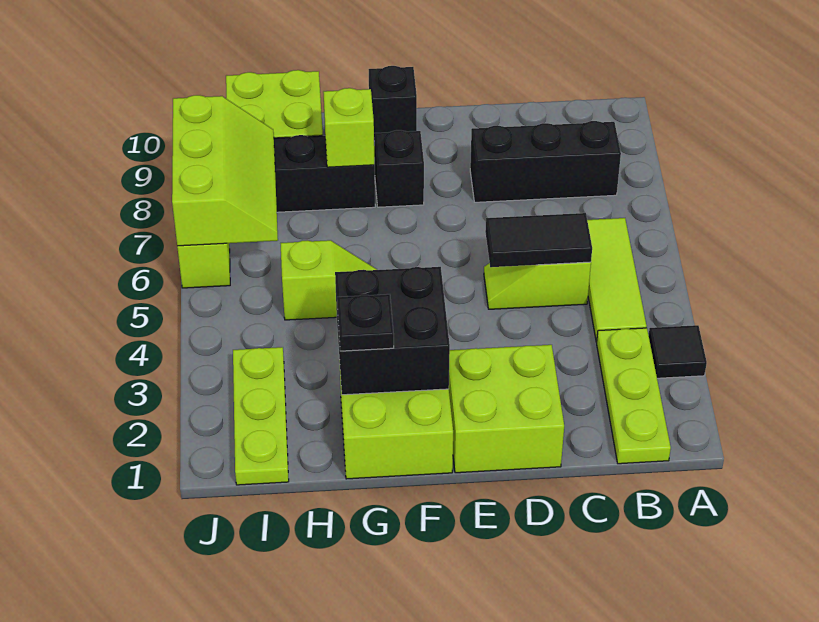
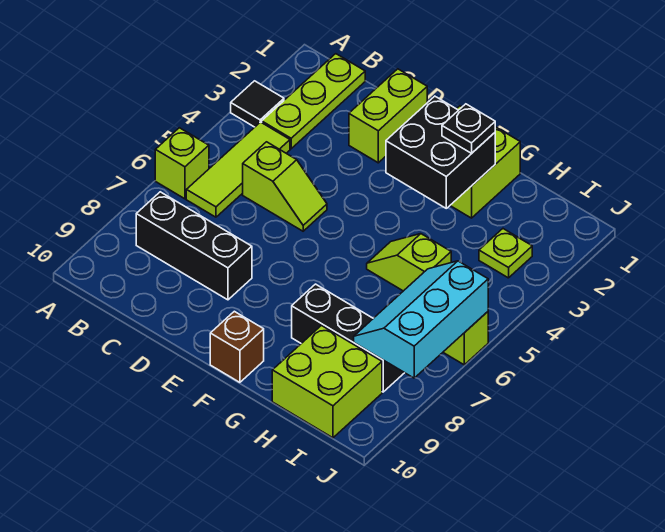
black 1x2 tile [485,213,592,267] -> none
lime 2x2 brick [449,345,564,473] -> lime 1x2 brick [349,69,427,163]
black 1x1 brick [374,130,424,207] -> none
black 1x1 brick [369,66,417,133] -> brown 1x1 brick [210,311,264,382]
lime 1x1 brick [323,88,374,167] -> lime 1x1 brick moved to [155,128,209,199]
lime 1x3 plate [233,347,289,485] -> lime 1x1 plate [479,229,532,278]
lime 2x3 slope [172,95,278,246] -> cyan 2x3 slope [354,261,488,378]

